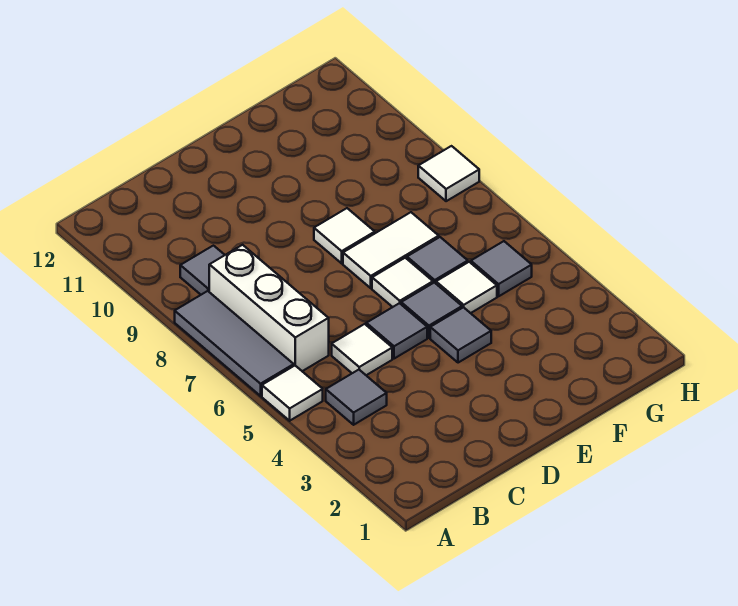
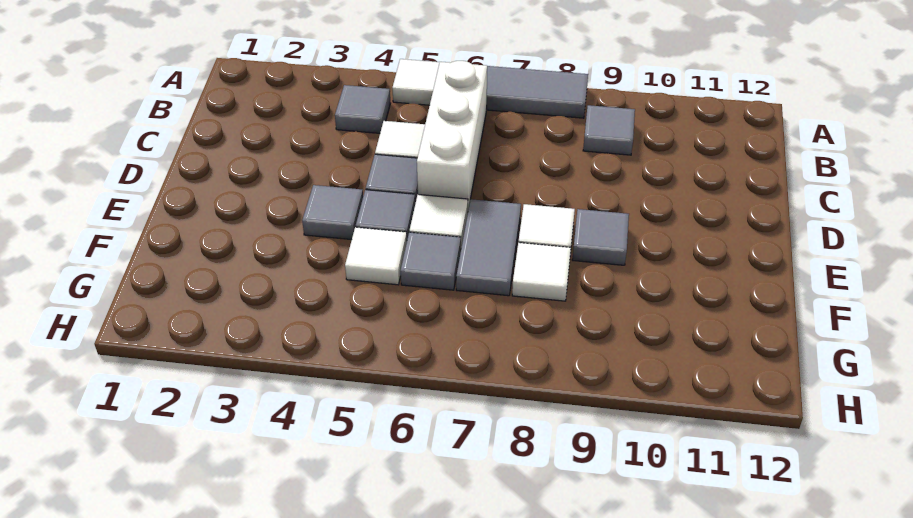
white 1x3 brick [209,245,329,371] -> white 1x3 brick turned to [417,61,487,210]
white 1x2 tile [343,212,439,288] -> grey 1x2 tile [456,199,521,296]
grey 1x1 tile [471,241,532,296] -> grey 1x1 tile moved to [572,209,629,265]
white 1x1 tile [418,146,479,201] -> white 1x1 tile moved to [512,243,571,301]

